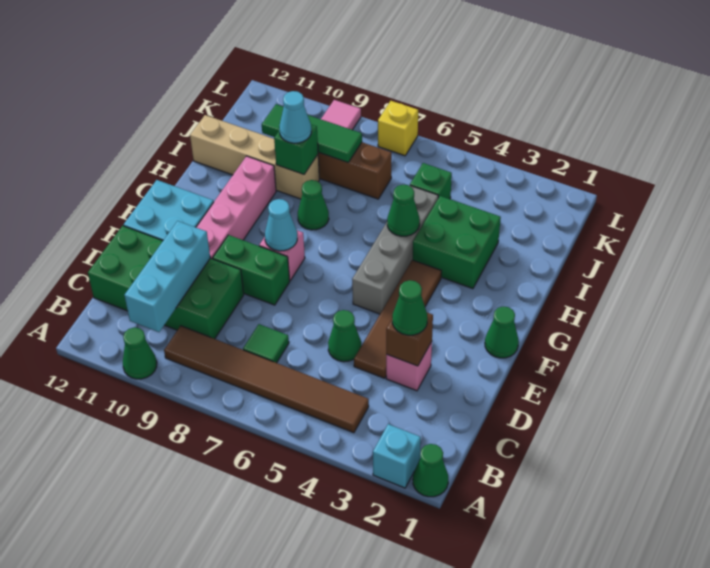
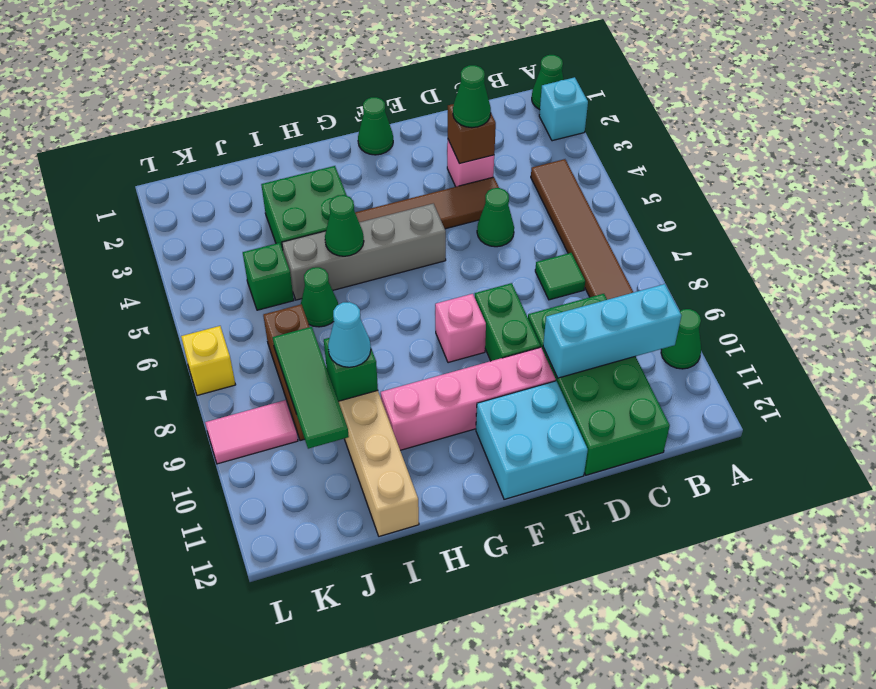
cyan 1x1 cone [265,199,297,251] -> none
green 1x1 cone [298,180,329,230] -> green 1x1 cone moved to [301,267,338,327]

